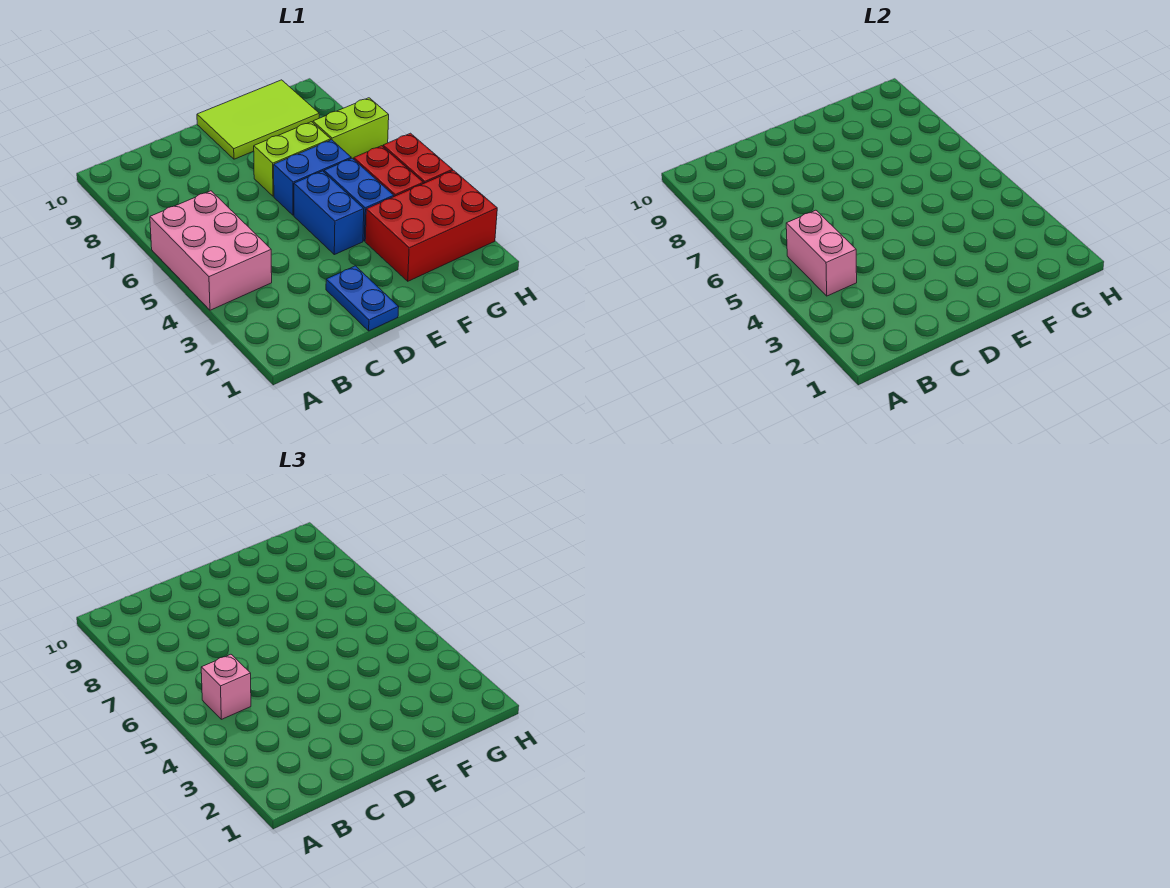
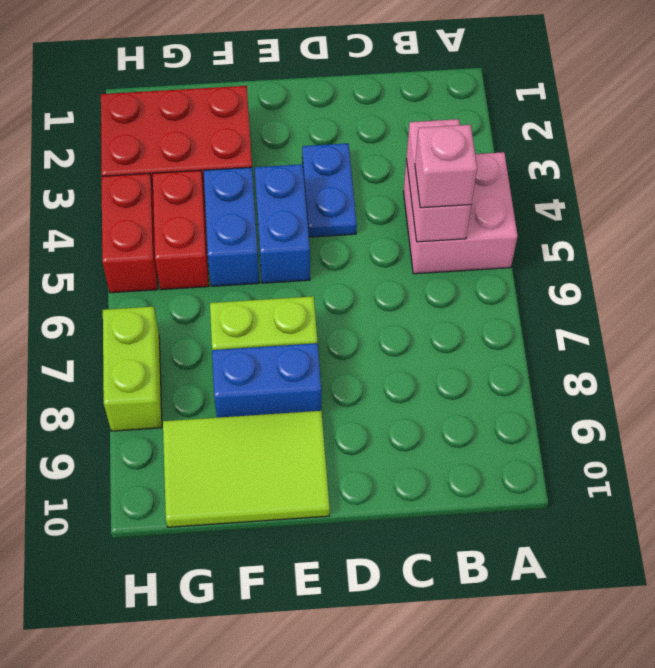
pink 2x3 brick [150,191,272,310] -> pink 2x2 brick [403,152,518,274]
blue 1x2 plate [326,266,399,331] -> blue 1x2 plate moved to [302,143,357,237]
blue 1x2 brick [274,140,351,215] -> blue 1x2 brick moved to [212,343,322,418]
lime 1x2 brick [313,98,389,159] -> lime 1x2 brick turned to [103,307,162,431]

